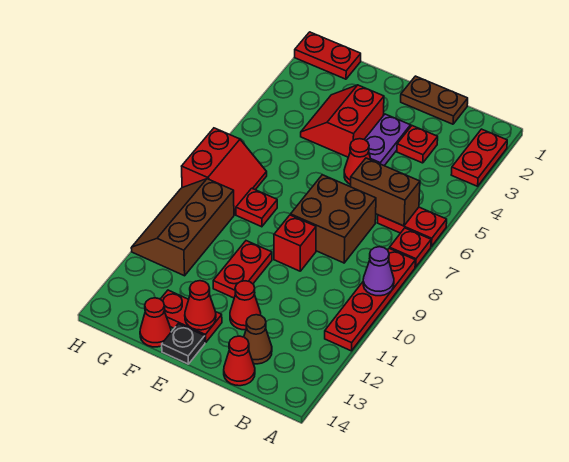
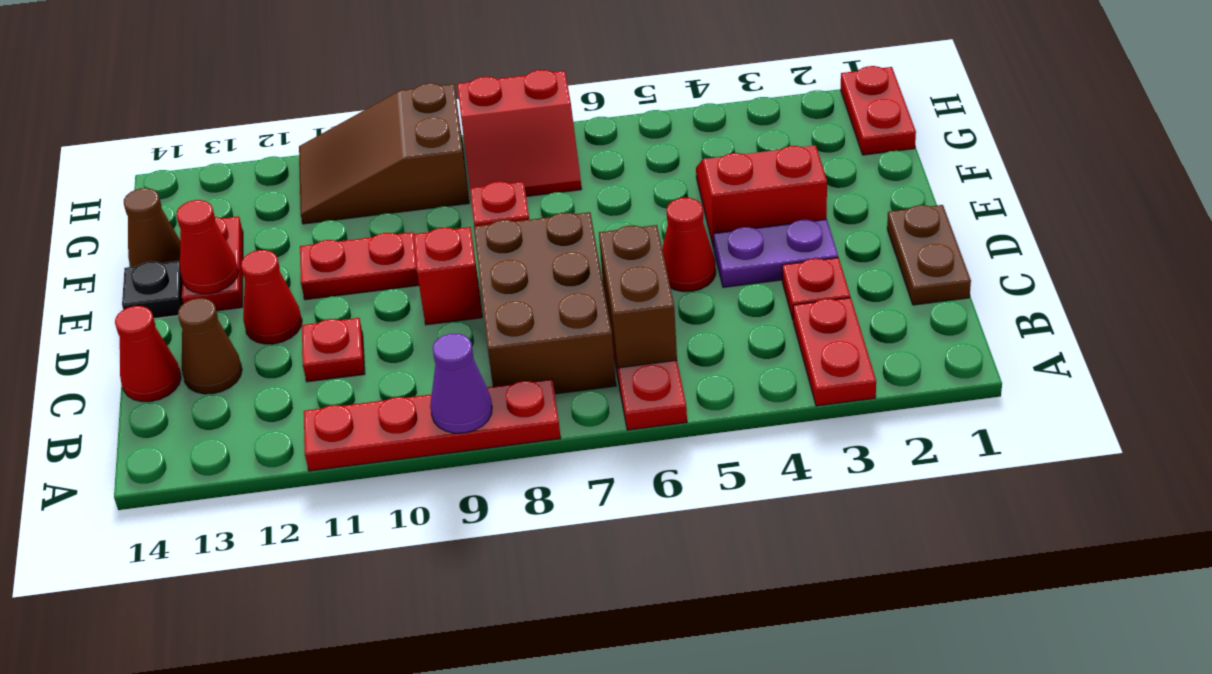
red 1x2 plate [451,129,507,186] -> red 1x2 plate turned to [793,298,876,406]
red 1x1 plate [390,228,431,267] -> red 1x1 plate moved to [302,318,365,382]
brown 2x2 brick [291,175,376,263] -> brown 2x3 brick [474,212,616,394]
red 1x1 cone [140,298,171,347] -> brown 1x1 cone [124,188,180,267]
brown 2x3 slope [131,179,234,276] -> brown 2x3 slope turned to [299,83,469,224]

